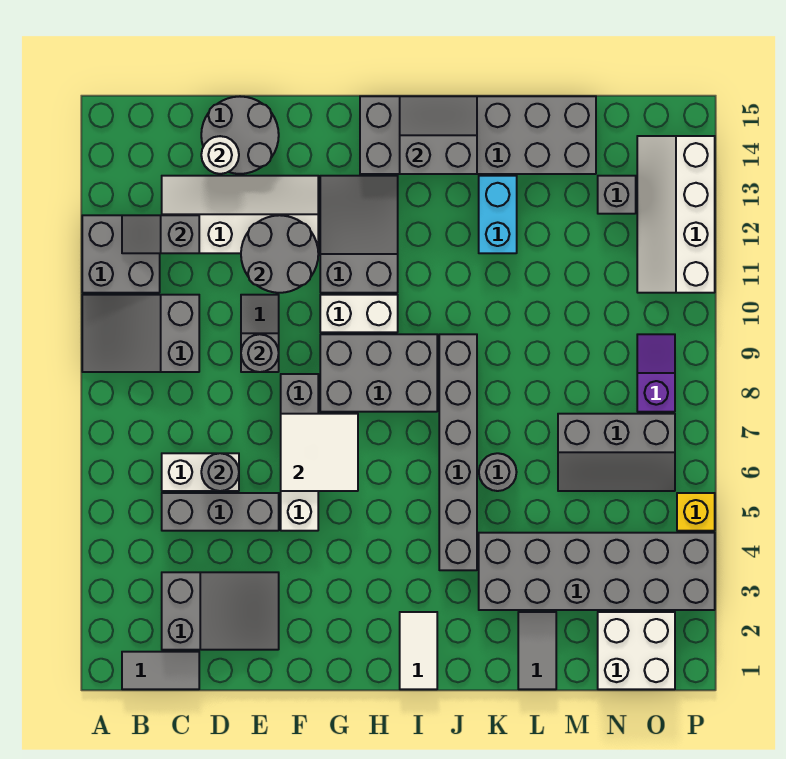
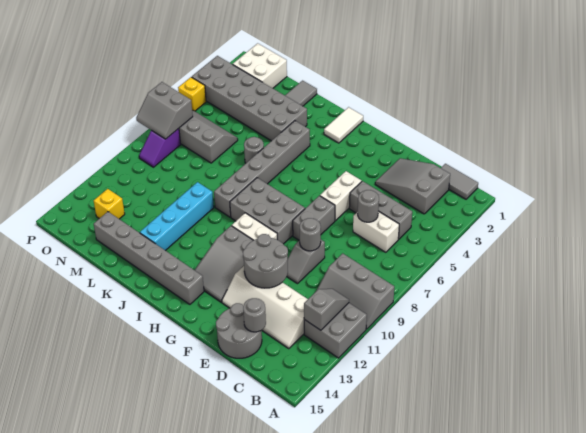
grey 2x3 slope [82,295,199,372] -> grey 2x3 slope turned to [317,253,394,329]
grey 1x2 slope [122,215,199,253] -> grey 1x2 slope turned to [304,289,349,330]
white 1x1 round brick [201,136,239,174] -> grey 1x1 round brick [243,298,266,332]
white 2x2 tile [281,414,358,491] -> none
grey 2x6 brick [360,96,596,174] -> grey 1x6 brick [94,212,204,304]
grey 2x2 slope [400,96,477,174] -> grey 2x2 slope moved to [136,82,193,139]
cyan 1x2 brick [479,176,517,253] -> cyan 1x4 brick [140,182,214,251]
grey 1x1 brick [598,176,636,214] -> yellow 1x1 brick [94,189,125,219]
white 2x4 slope [637,136,715,293] -> none

